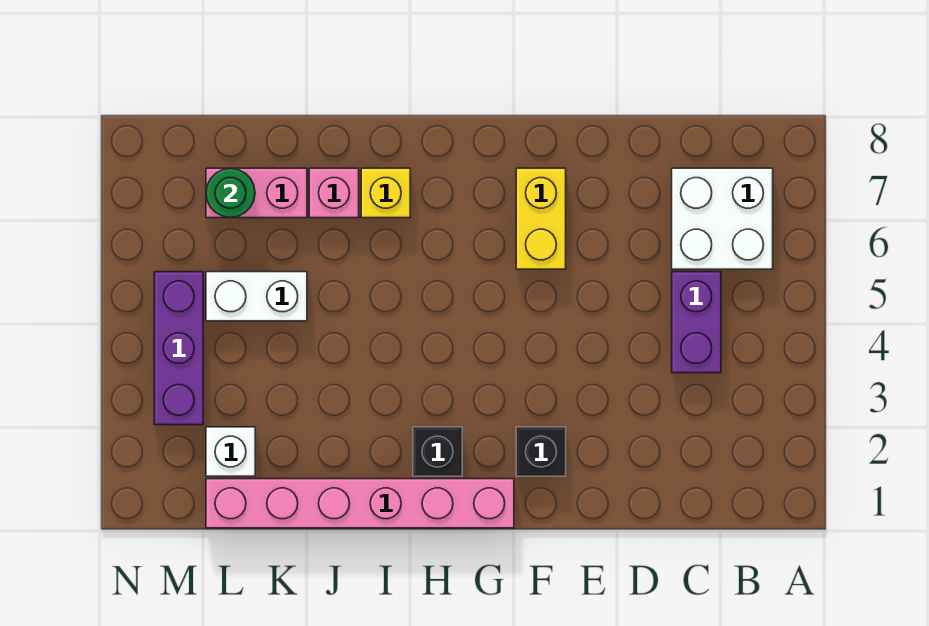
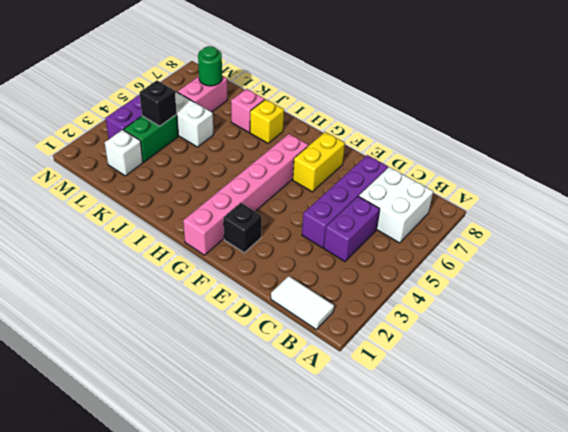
none -> white 1x2 tile [271,276,334,329]
none -> purple 1x4 brick [302,155,388,248]
pink 1x6 brick [206,479,514,528] -> pink 1x6 brick turned to [183,134,308,255]
black 1x1 brick [413,427,462,476] -> black 1x1 brick moved to [139,81,177,126]
pink 1x2 brick [206,168,307,218] -> pink 1x2 brick turned to [178,76,227,112]
none -> green 1x2 brick [124,115,178,162]

